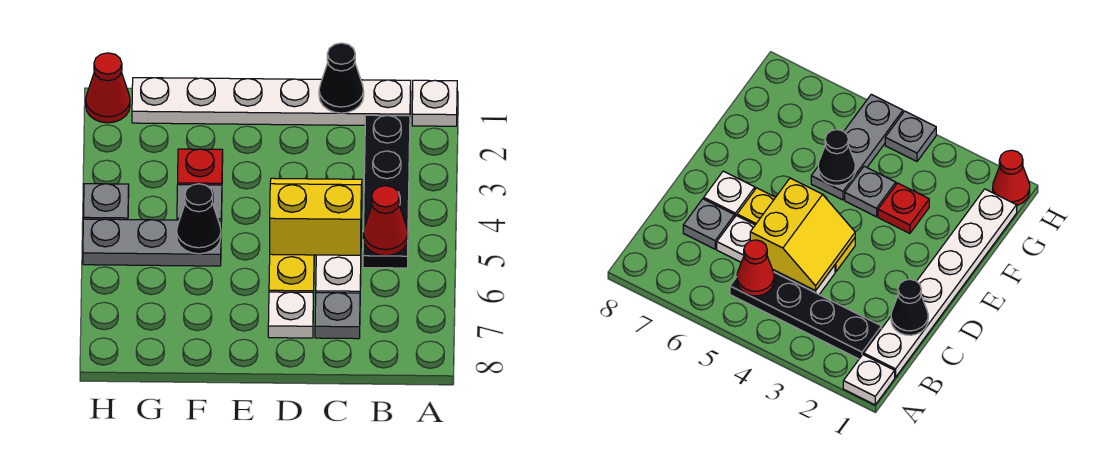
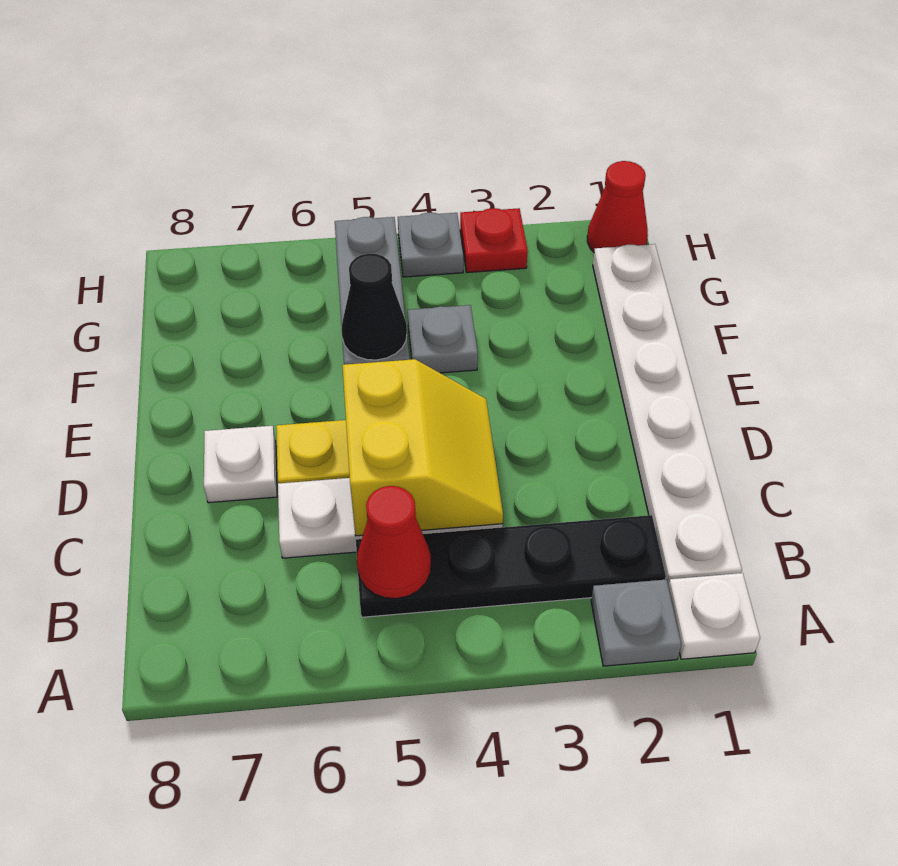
black 1x1 cone [319,43,364,113] -> none
grey 1x1 plate [315,293,360,339] -> grey 1x1 plate moved to [591,580,681,666]
red 1x1 plate [178,149,223,185] -> red 1x1 plate moved to [460,208,528,273]

